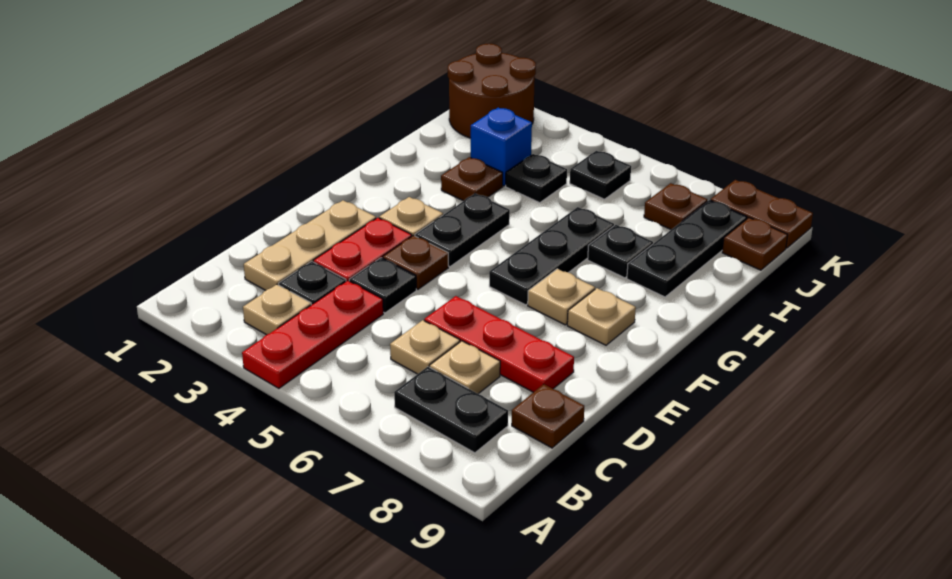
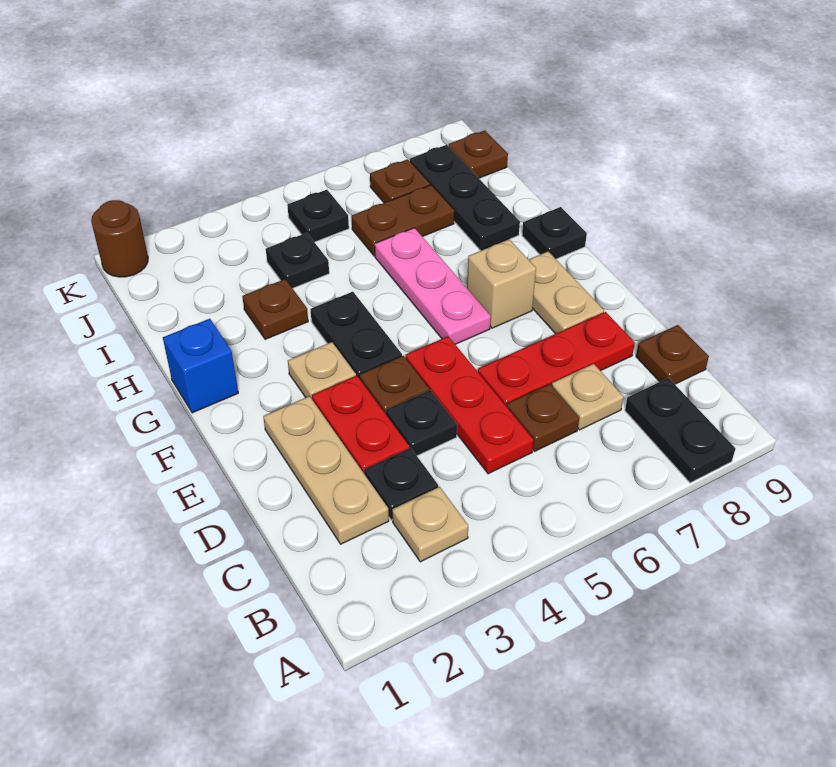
red 1x3 plate [242,280,383,388] -> red 1x3 plate moved to [406,336,533,474]
black 1x2 plate [394,367,508,453] -> black 1x2 plate turned to [625,378,735,483]
tan 1x1 plate [390,320,460,374] -> brown 1x1 plate [507,384,579,451]
black 1x3 plate [489,207,614,305] -> pink 1x3 plate [375,228,491,344]
tan 1x1 plate [528,269,595,325] -> tan 1x1 brick [467,239,536,328]
tan 1x1 plate [567,288,636,345] -> tan 1x2 plate [529,252,604,334]
black 1x1 plate [588,225,653,278] -> black 1x1 plate moved to [522,207,587,259]
blue 1x1 brick [471,108,532,186] -> blue 1x1 brick moved to [163,319,238,413]
brown 2x2 round brick [448,44,536,138] -> brown 1x1 round brick [91,200,148,277]
brown 1x2 plate [710,180,813,248] -> brown 1x2 plate moved to [351,185,454,256]

